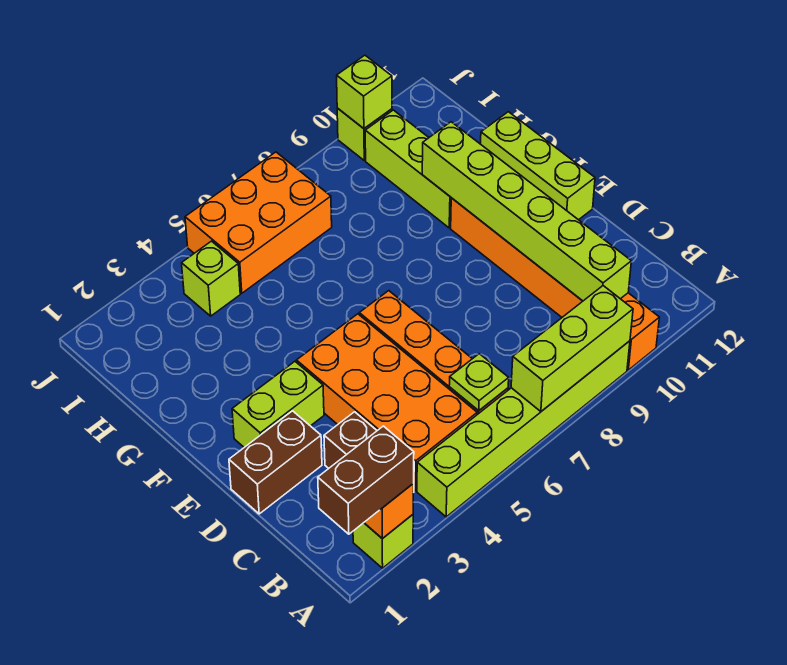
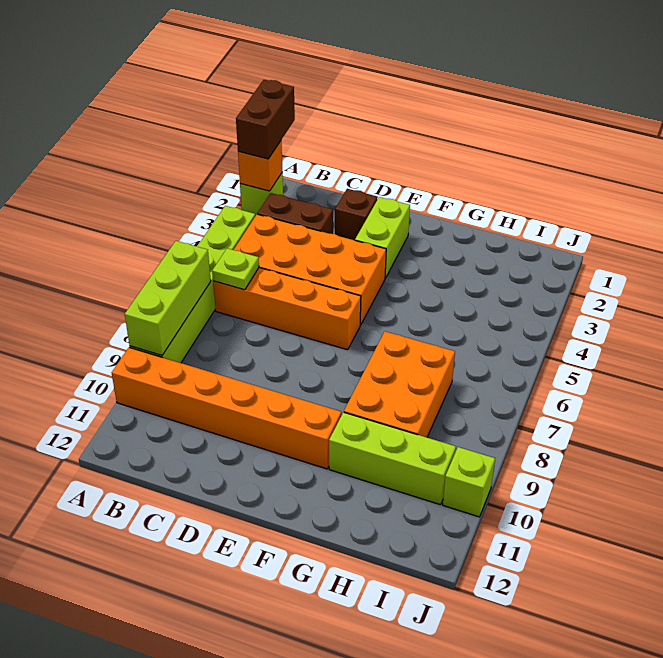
lime 1x6 brick [422,122,631,301] -> none
brown 1x2 brick [229,411,322,514] -> brown 1x1 brick [335,189,378,240]
lime 1x3 brick [481,112,595,220] -> none
lime 1x1 brick [182,241,240,316] -> none
orange 2x3 brick [185,152,332,293] -> orange 2x3 brick moved to [344,331,455,437]
lime 1x1 brick [337,55,392,128] -> none

